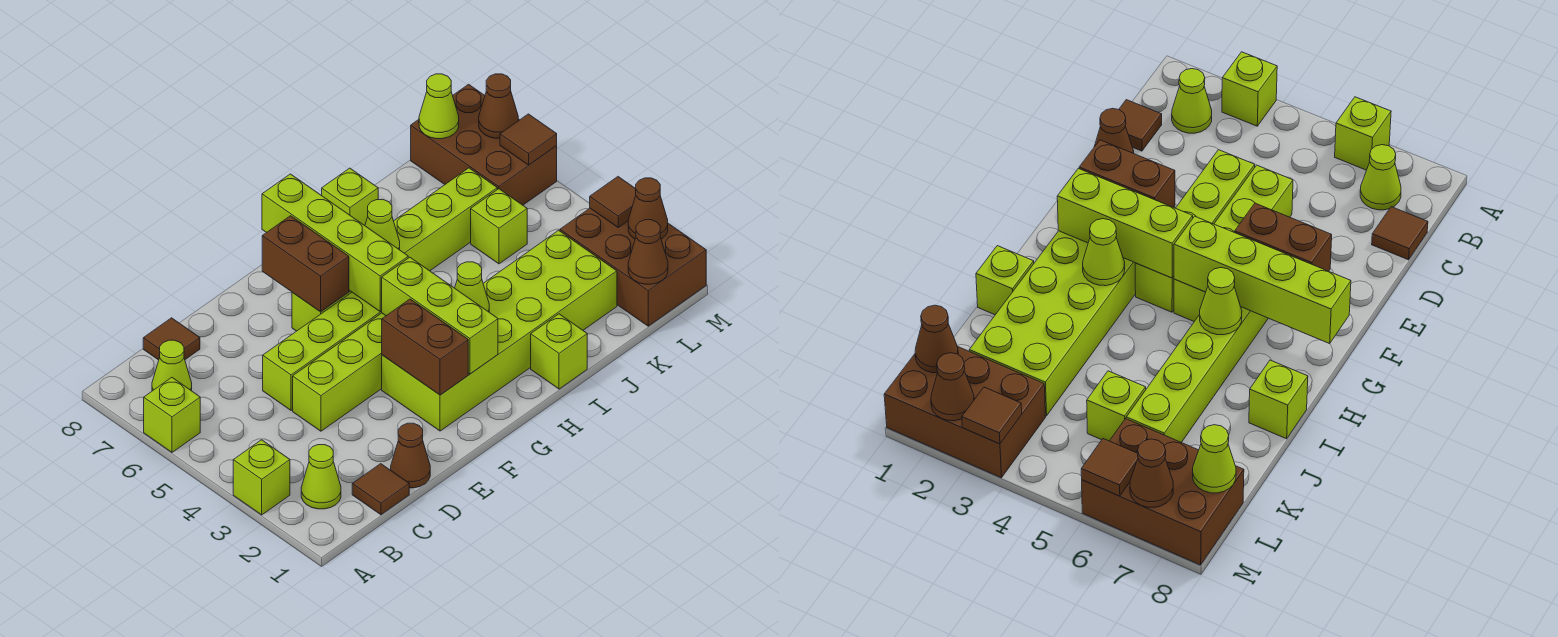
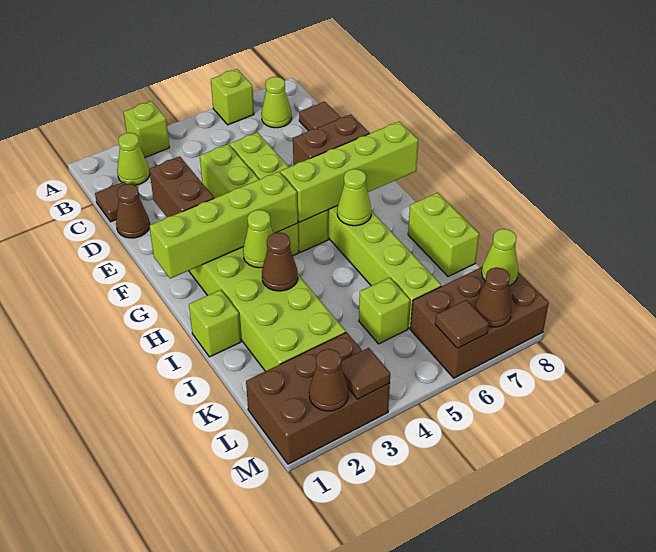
brown 1x2 brick [382,299,468,395] -> brown 1x2 brick turned to [149,157,214,217]
lime 1x3 brick [382,257,498,374] -> lime 1x4 brick [149,172,298,279]
lime 1x1 brick [322,168,378,225] -> lime 1x2 brick [408,193,479,277]
brown 1x1 cone [628,220,668,284] -> brown 1x1 cone moved to [262,232,298,291]

